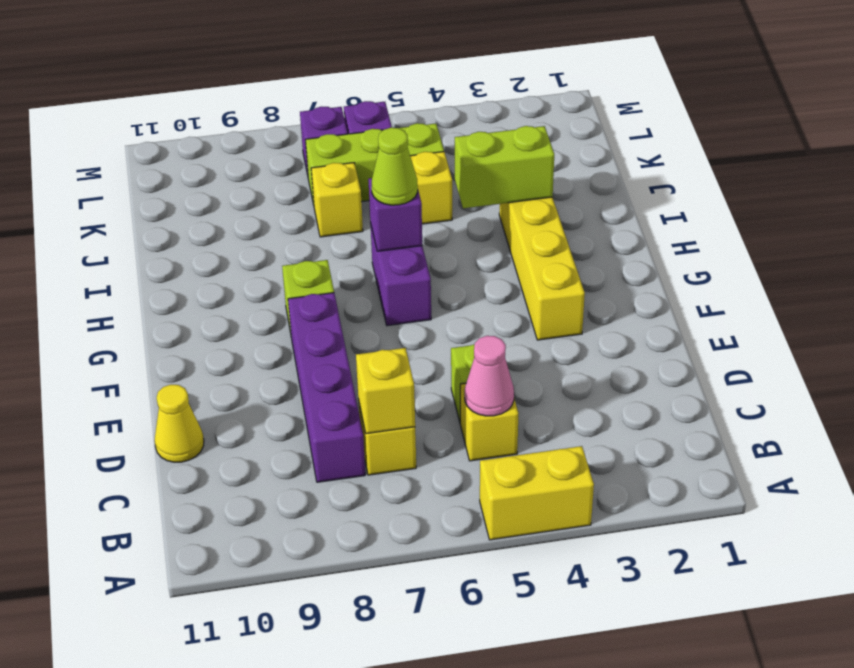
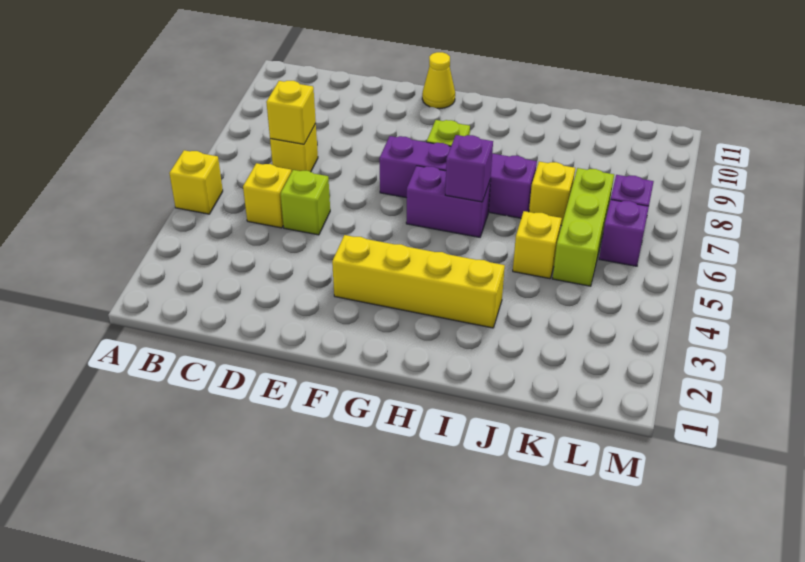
yellow 1x2 brick [480,446,594,540] -> yellow 1x1 brick [169,150,223,214]
pink 1x1 cone [465,336,514,416] -> none
purple 1x4 brick [288,293,365,482] -> purple 1x4 brick moved to [379,136,537,218]
yellow 1x1 cone [154,385,204,462] -> yellow 1x1 cone moved to [422,52,455,109]
lime 1x1 cone [372,128,418,205] -> none
lime 1x2 brick [455,126,554,208] -> none

